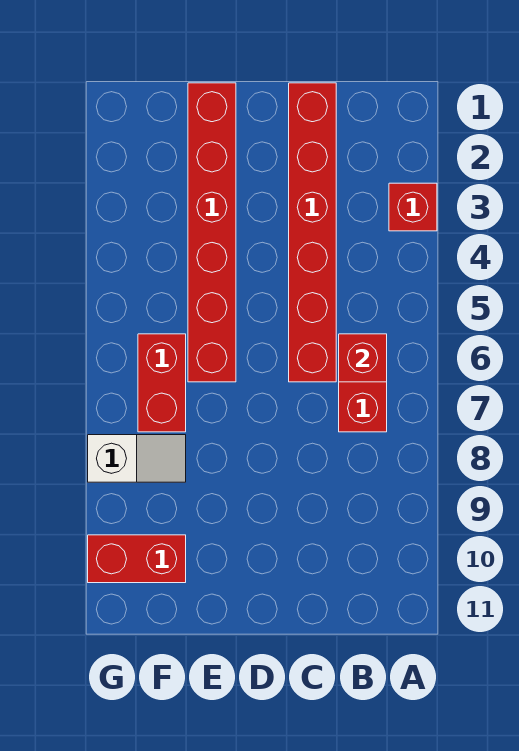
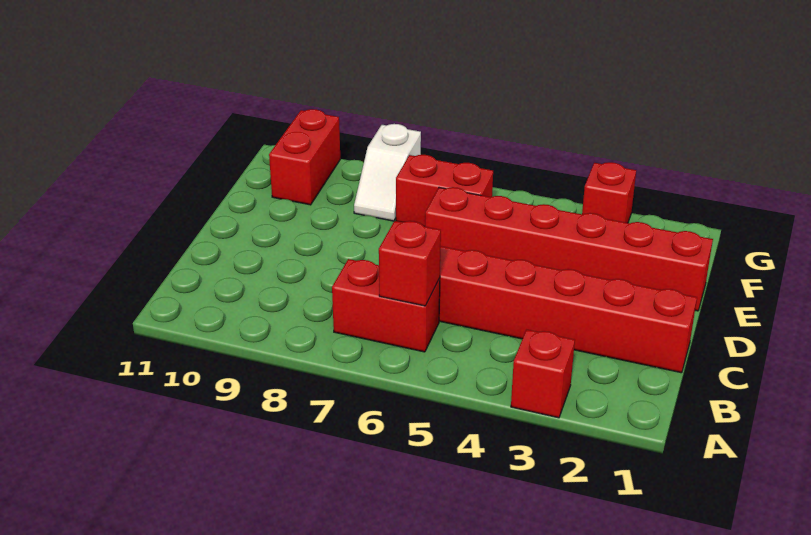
none -> red 1x1 brick [582,162,636,223]

